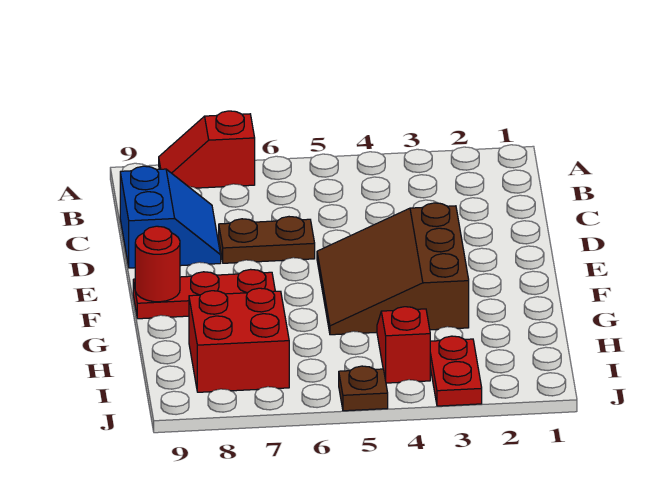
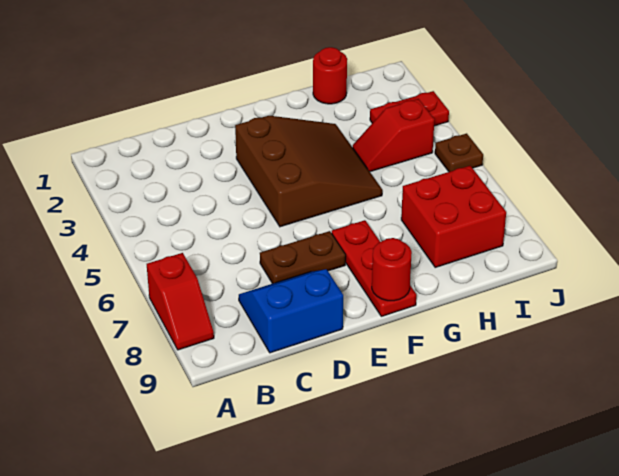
brown 1x2 plate [219,217,315,263] -> brown 1x2 plate turned to [260,231,346,284]
brown 3x3 slope [317,203,469,335] -> brown 3x3 slope turned to [235,116,382,227]
none -> red 1x1 round brick [313,47,347,104]

